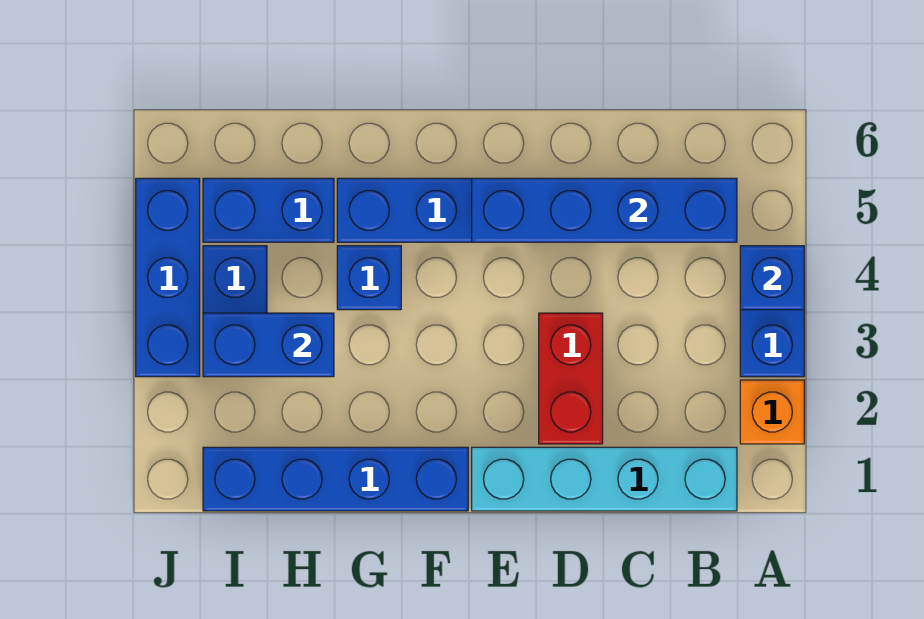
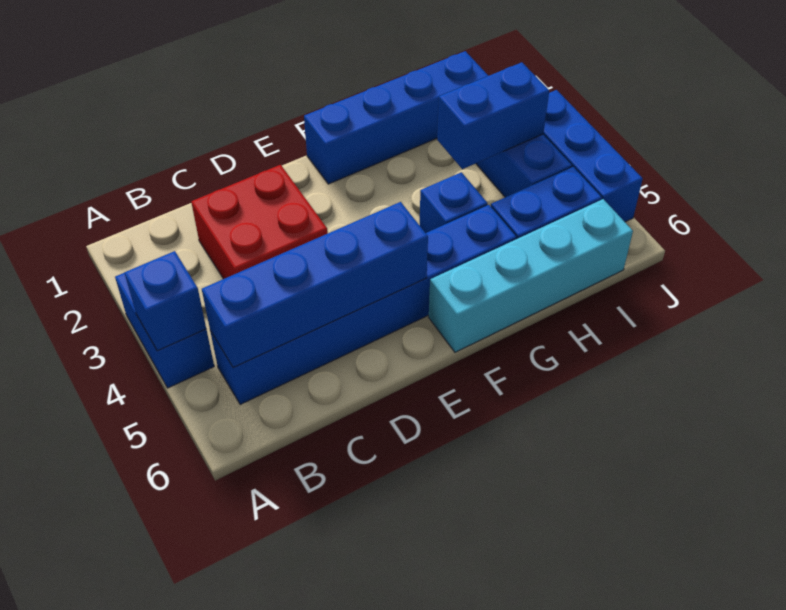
orange 1x1 brick [740,380,804,444] -> none
cyan 1x4 brick [472,447,737,511] -> cyan 1x4 brick moved to [429,199,633,352]
red 1x2 brick [539,313,603,444] -> red 2x2 brick [191,165,328,279]

